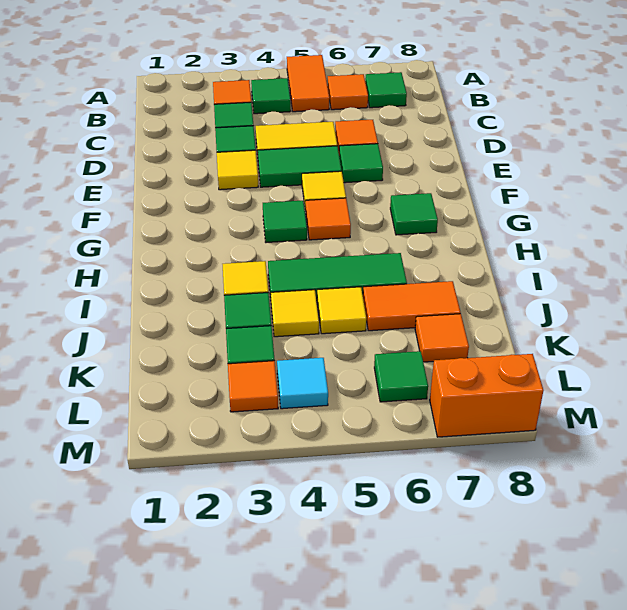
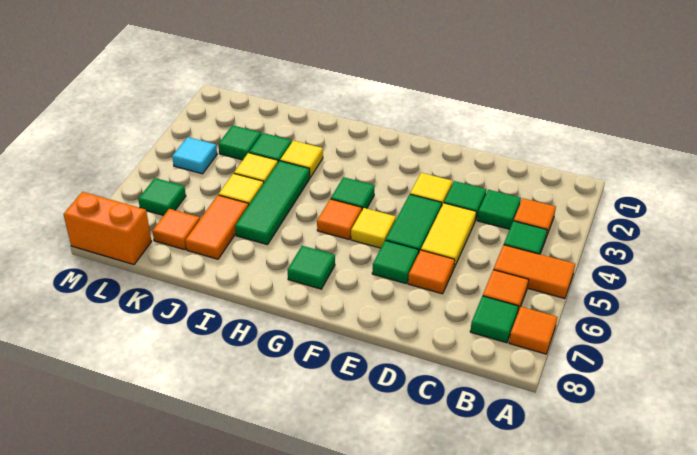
orange 1x1 tile [228,361,278,412] -> orange 1x1 tile moved to [509,307,557,354]
orange 1x2 brick [430,354,543,437] -> orange 1x2 brick turned to [63,192,152,265]

